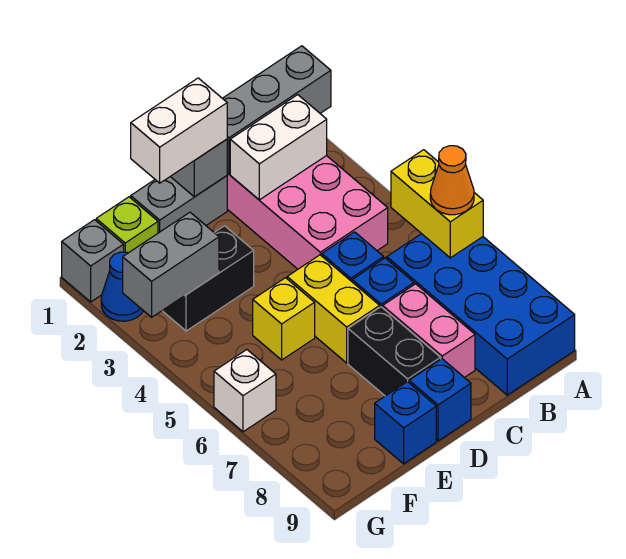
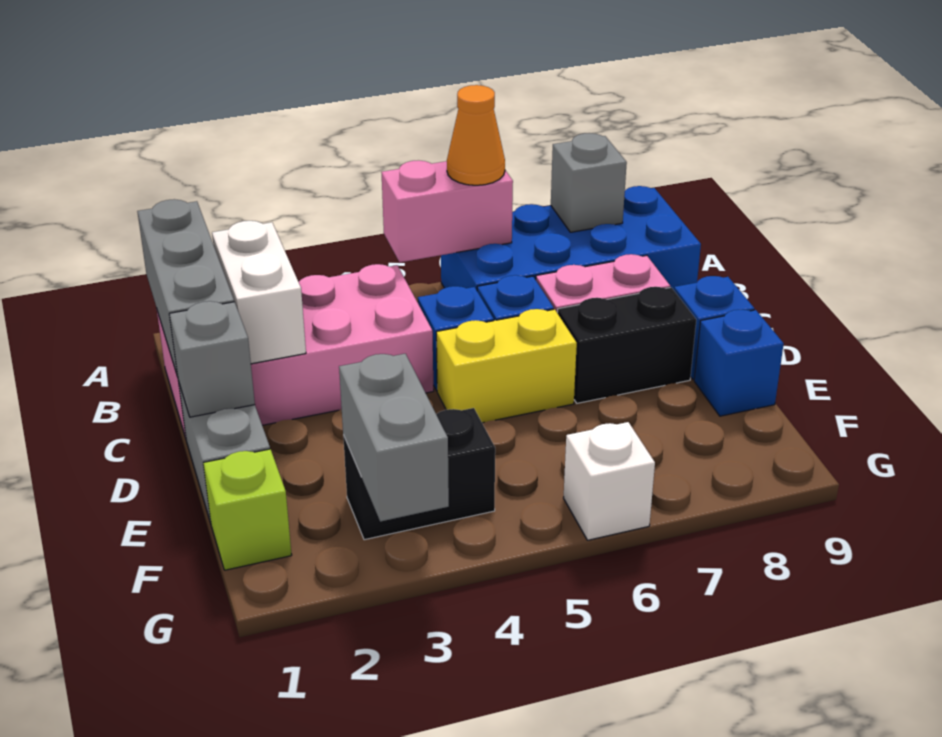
yellow 1x2 brick [391,150,483,258] -> pink 1x2 brick [381,160,513,262]
white 1x2 brick [131,78,227,183] -> none
black 1x2 brick [162,226,254,331] -> black 1x2 brick turned to [343,408,495,540]
yellow 1x1 brick [253,278,315,360] -> none
grey 1x1 brick [62,220,124,302] -> grey 1x1 brick moved to [551,133,627,232]
blue 1x1 cone [101,252,143,321] -> none

